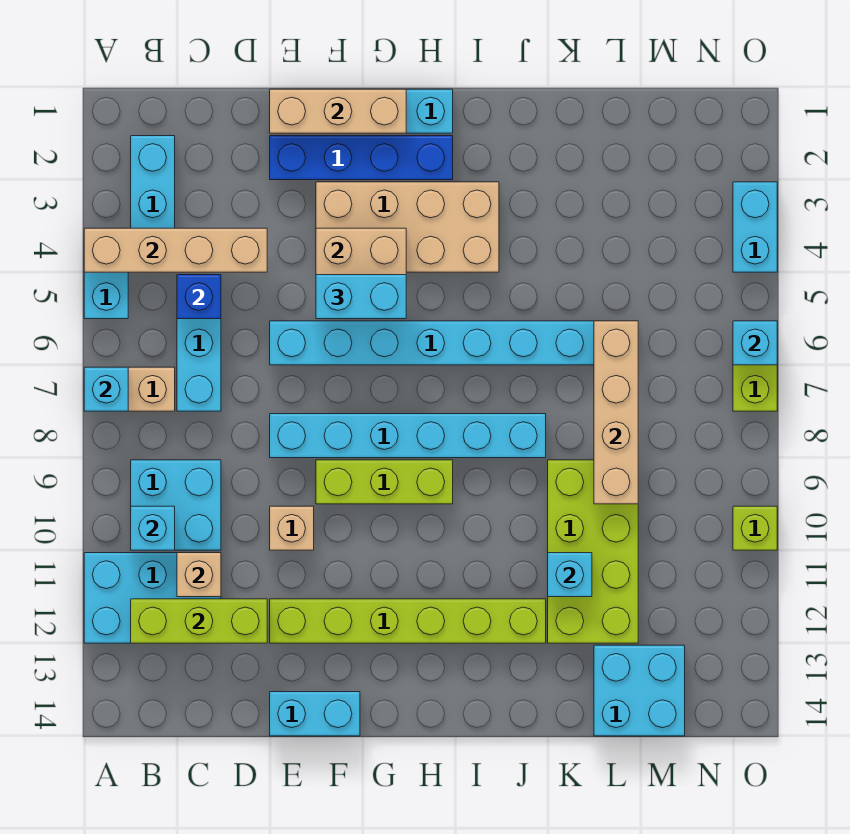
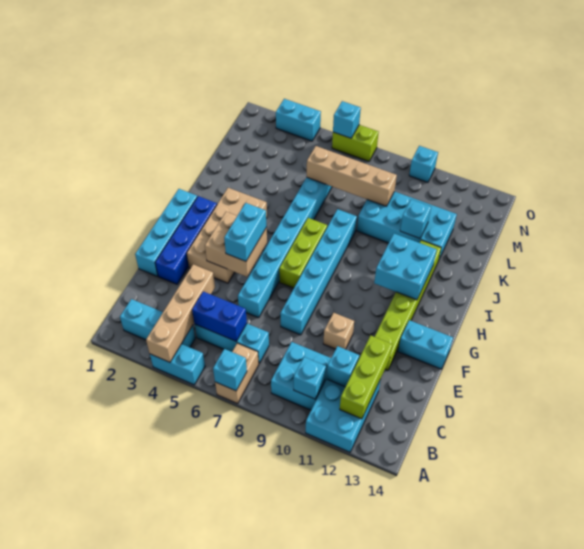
blue 1x1 brick [177,275,221,319] -> blue 1x2 brick [192,292,247,341]
tan 1x1 brick [177,553,221,597] -> cyan 1x1 brick [327,346,359,387]
tan 1x3 brick [270,89,406,133] -> none
cyan 1x2 brick [270,692,360,736] -> cyan 1x2 brick turned to [398,320,453,369]
lime 1x3 brick [316,460,453,504] -> lime 1x3 brick moved to [279,218,327,288]
lime 2x4 brick [548,460,638,643] -> cyan 2x4 brick [357,191,457,259]
cyan 2x2 brick [594,645,685,736] -> cyan 2x2 brick moved to [374,234,437,300]
lime 1x1 brick [733,506,777,550] -> cyan 1x1 brick [409,146,438,182]

